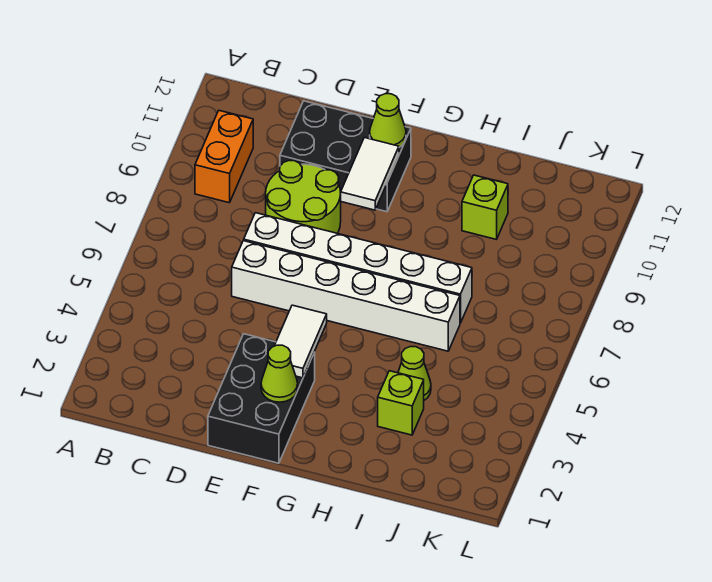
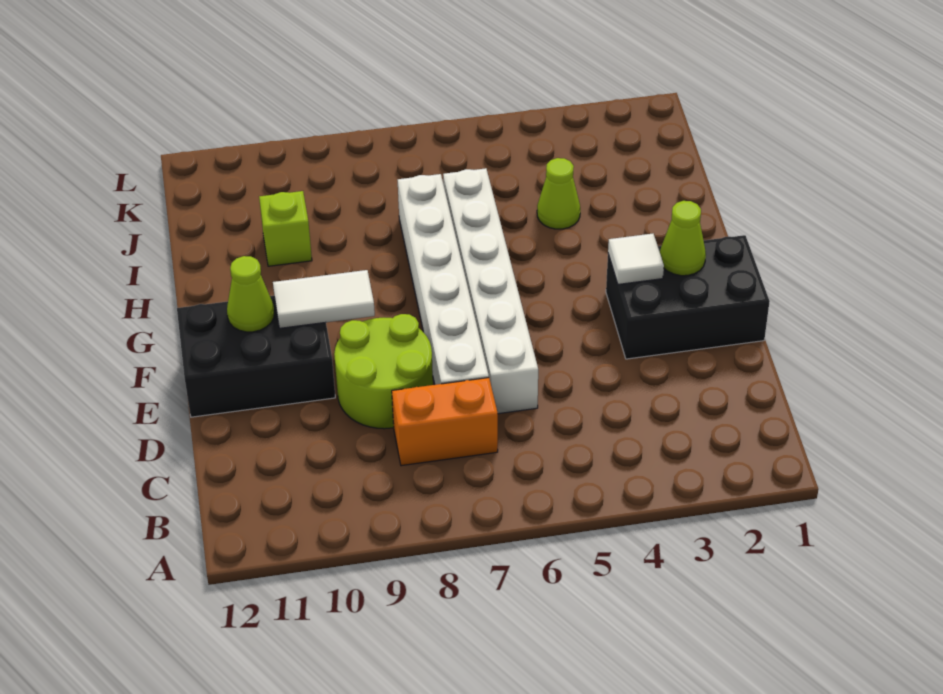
orange 1x2 brick [195,111,253,203] -> orange 1x2 brick moved to [392,378,498,466]
black 2x3 brick [280,101,411,212] -> black 2x3 brick turned to [177,296,335,417]
white 1x2 tile [275,305,327,378] -> white 1x1 tile [608,234,664,284]
lime 1x1 brick [378,371,424,435] -> none

